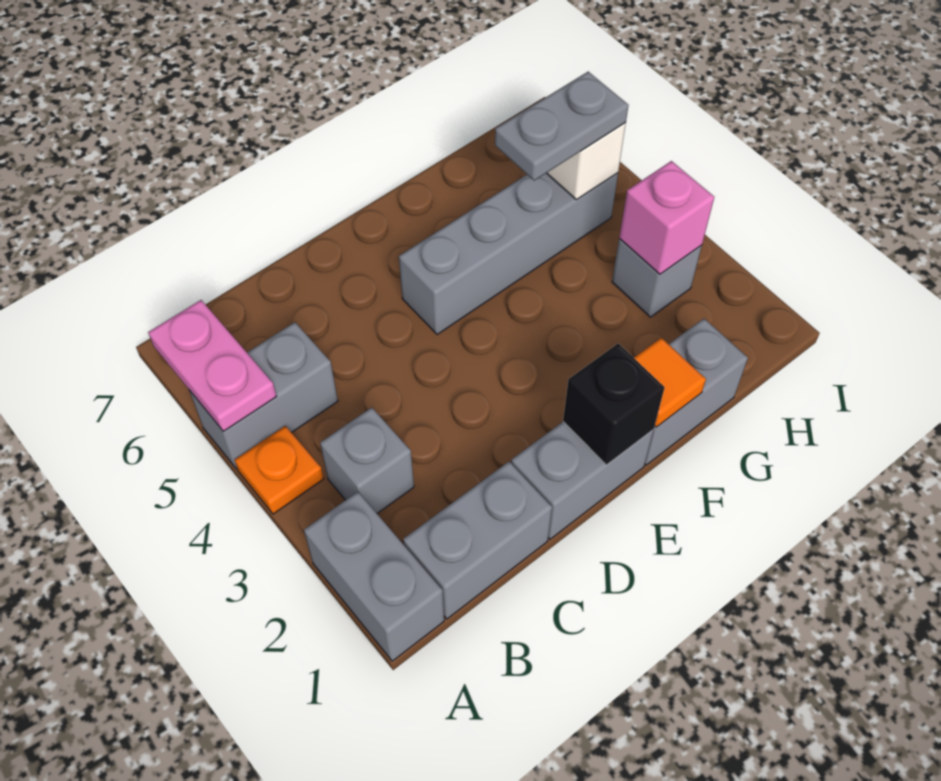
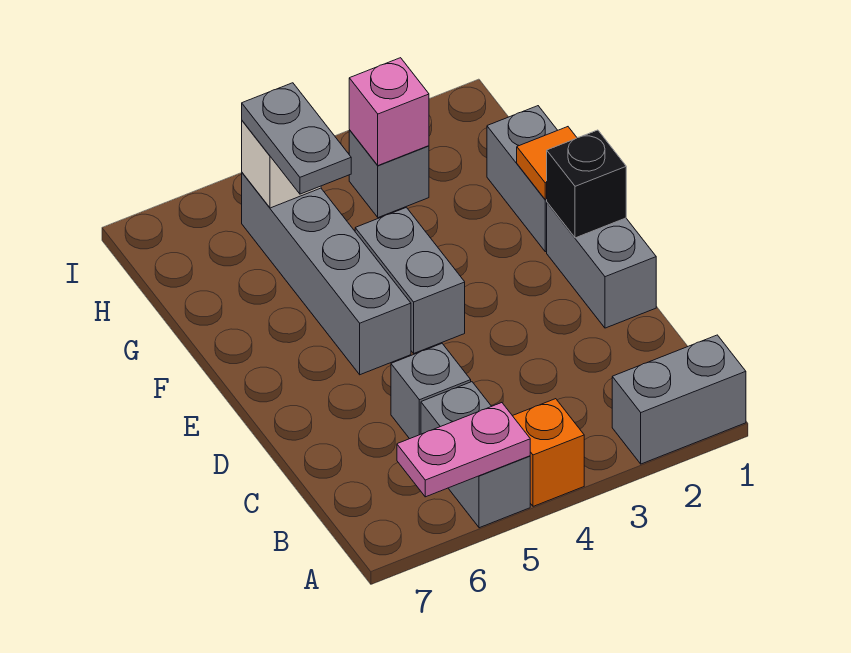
orange 1x1 plate [235,426,324,514] -> orange 1x1 brick [513,399,584,506]
grey 1x2 brick [403,462,552,619] -> grey 1x2 brick moved to [355,207,465,353]
grey 1x1 brick [320,407,414,513] -> grey 1x1 brick moved to [391,344,471,439]

